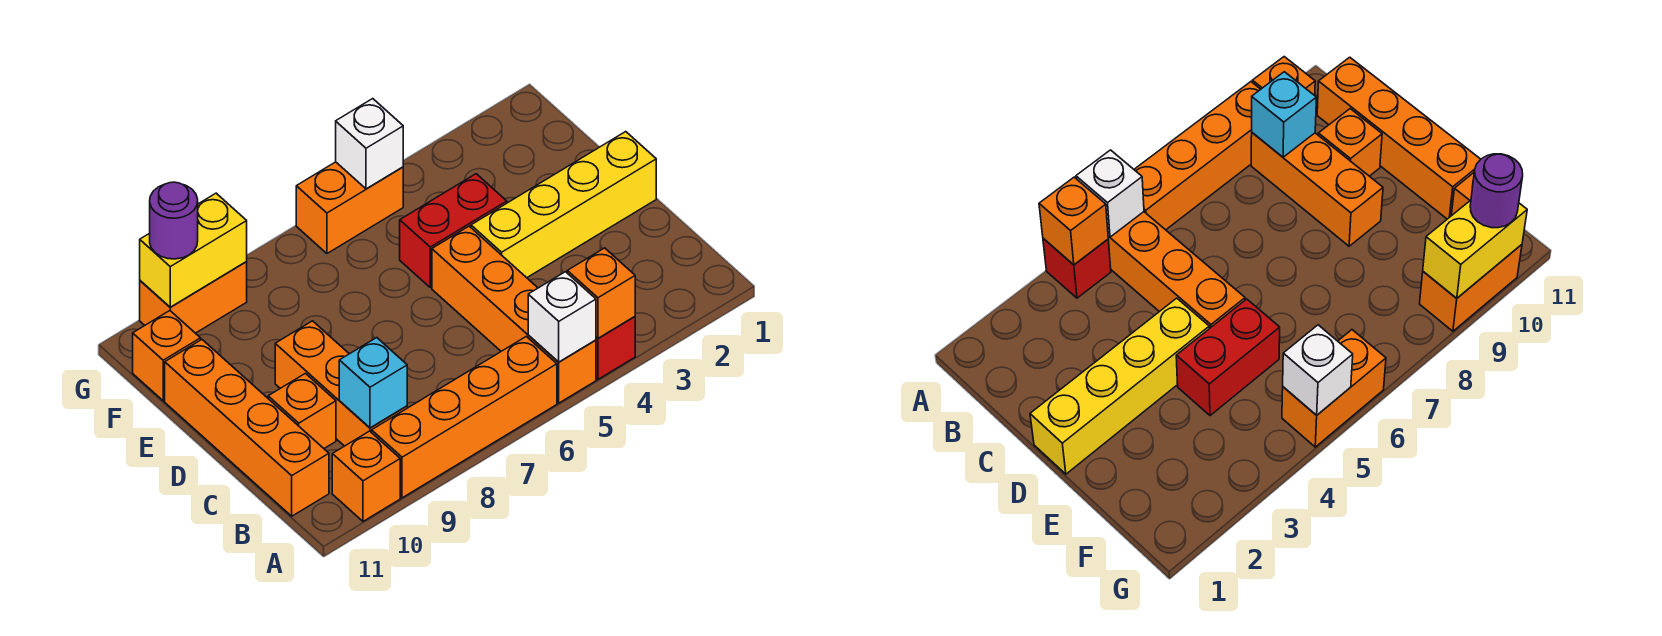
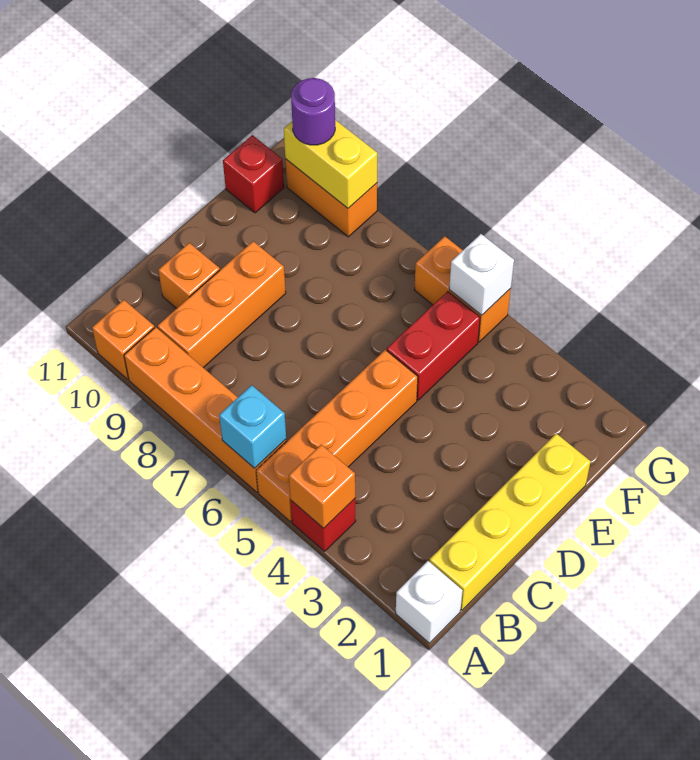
white 1x1 brick [528,272,596,362] -> white 1x1 brick moved to [396,561,463,643]
cyan 1x1 brick [339,338,407,428] -> cyan 1x1 brick moved to [219,385,286,468]
orange 1x4 brick [165,340,329,516] -> none
yellow 1x4 brick [471,132,656,278] -> yellow 1x4 brick turned to [429,434,591,610]
red 1x2 brick [400,174,507,288] -> red 1x2 brick turned to [387,291,480,400]
orange 1x1 brick [133,311,201,401] -> red 1x1 brick [223,135,284,213]

